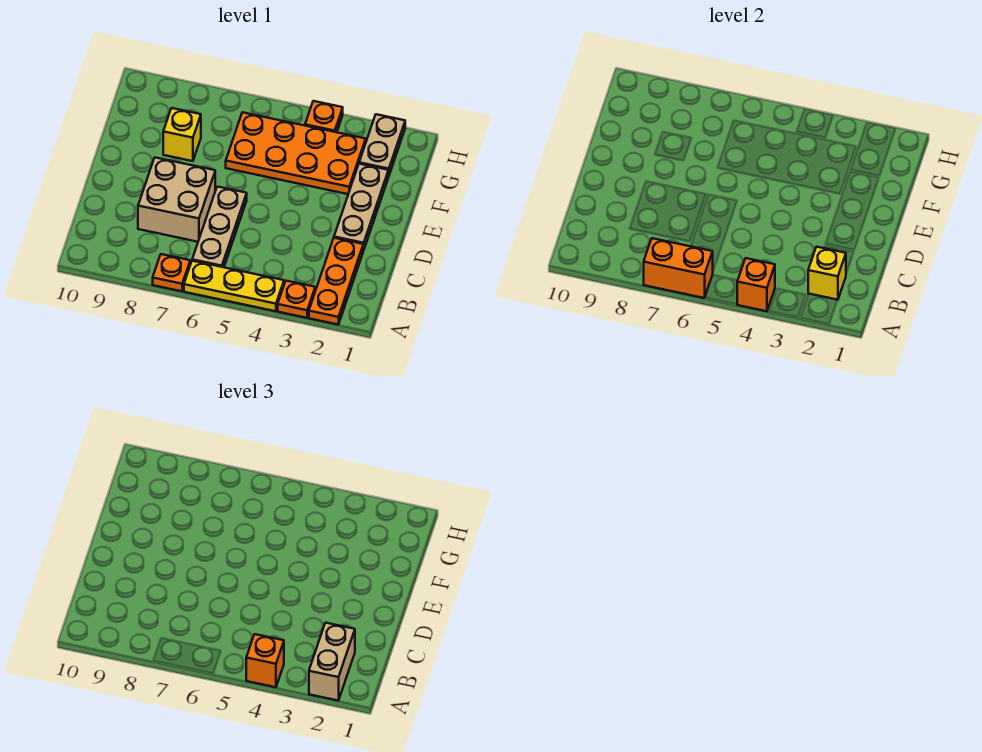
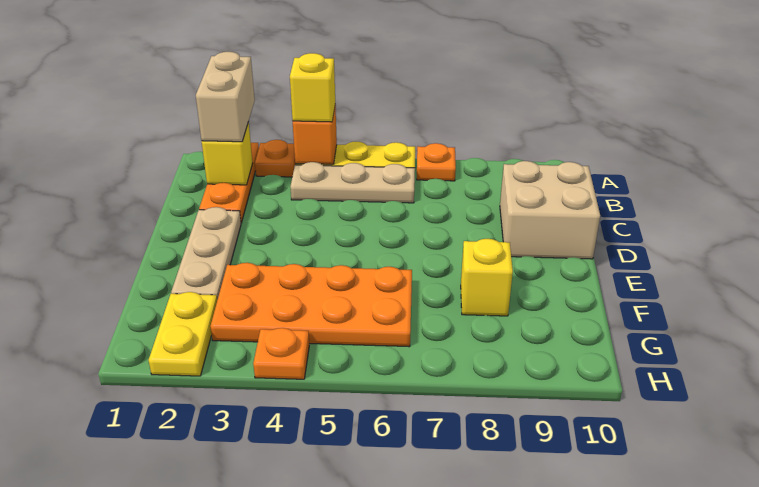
orange 1x1 brick [246,634,284,687] -> yellow 1x1 brick [290,53,335,122]
orange 1x2 brick [644,238,713,298] -> none
tan 1x3 plate [192,187,247,267] -> tan 1x3 plate turned to [290,162,415,203]
tan 2x2 brick [138,158,215,242] -> tan 2x2 brick moved to [500,161,600,259]
tan 1x2 plate [359,114,405,175] -> yellow 1x2 plate [149,292,217,376]

